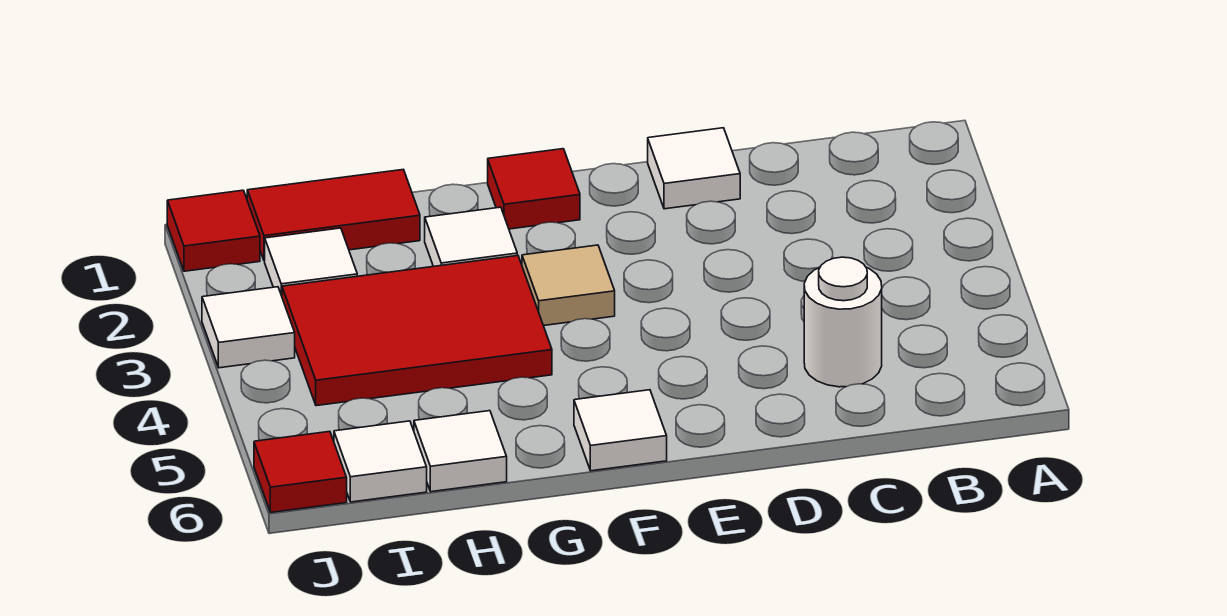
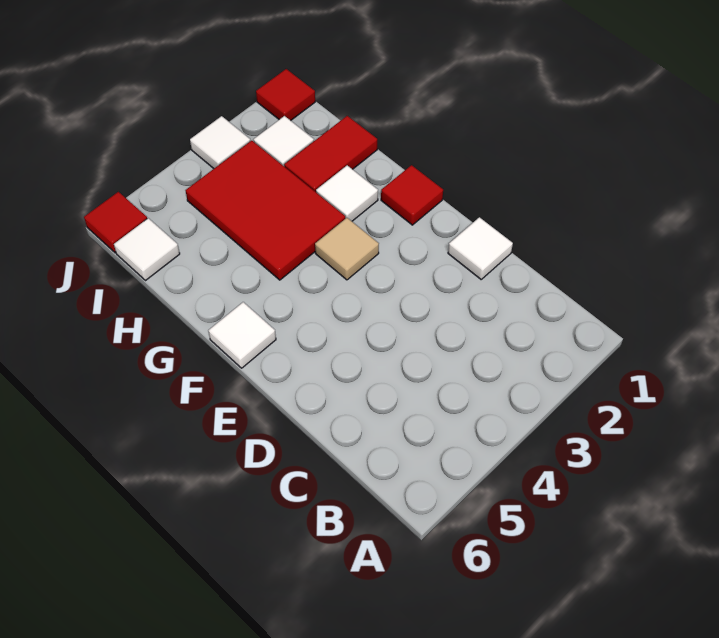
white 1x1 round brick [804,257,882,387] -> none
red 1x2 tile [247,170,420,261] -> red 1x2 tile turned to [284,116,377,192]
white 1x1 tile [414,411,507,492] -> none

